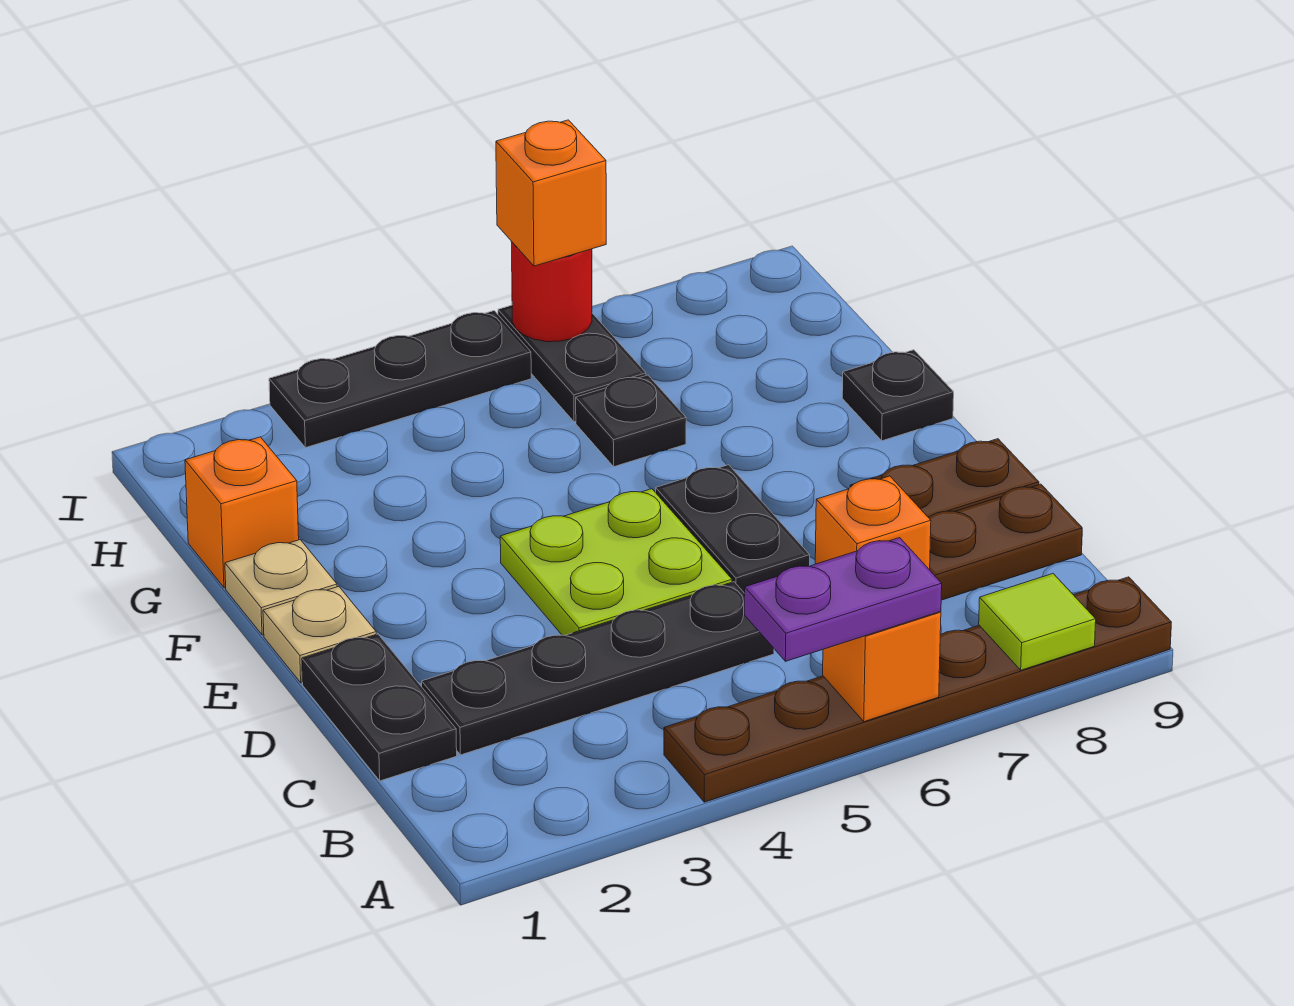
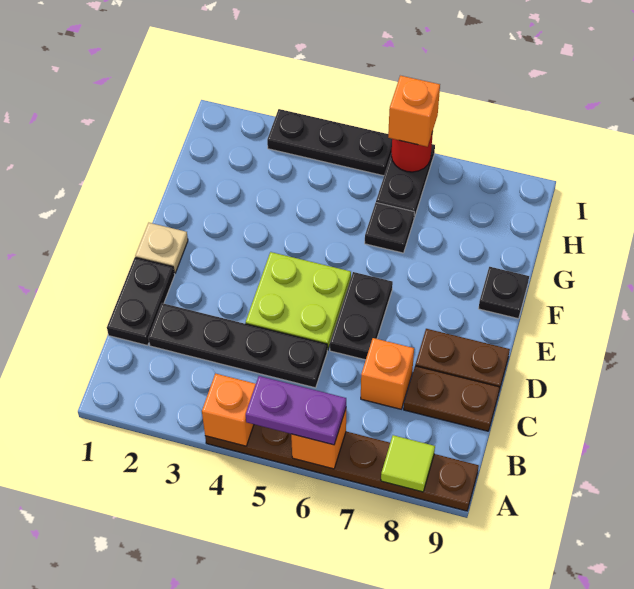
tan 1x1 plate [225,540,337,635] -> none
orange 1x1 brick [185,437,299,588] -> orange 1x1 brick moved to [202,374,256,446]

